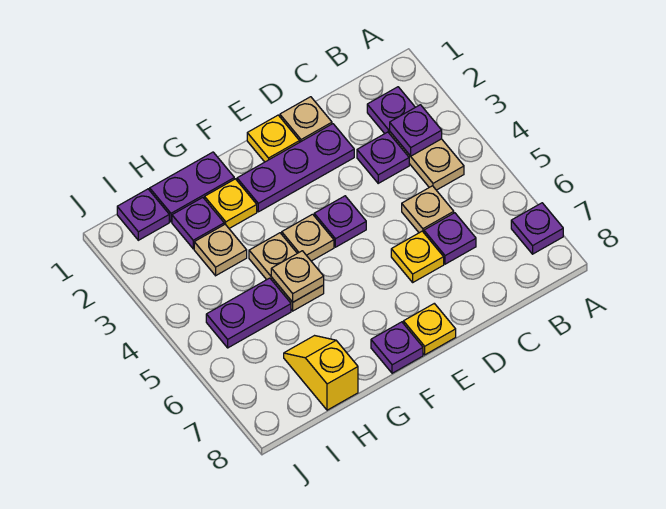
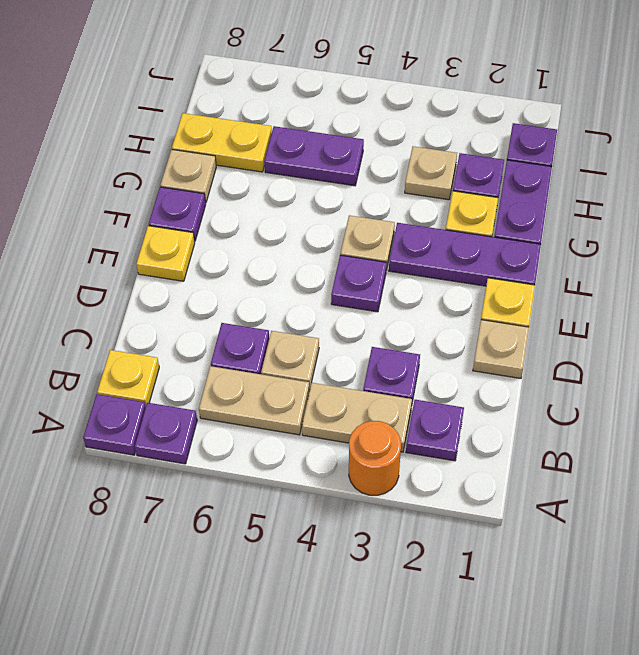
none -> orange 1x1 round brick [349,421,401,495]
purple 1x1 plate [390,105,442,156] -> purple 1x1 plate moved to [83,394,146,455]
purple 1x3 plate [237,124,354,212] -> purple 1x3 plate turned to [389,223,541,286]
yellow 1x1 plate [391,231,444,282] -> yellow 1x1 plate moved to [97,350,159,406]
tan 1x2 plate [249,233,324,311] -> tan 1x2 plate moved to [199,366,309,435]
tan 1x1 plate [271,251,324,302] -> tan 1x1 plate moved to [160,149,216,203]
purple 1x2 plate [206,278,291,348] -> purple 1x2 plate turned to [264,126,364,186]
yellow 1x2 slope [284,336,358,410] -> yellow 1x2 plate [172,113,272,172]

